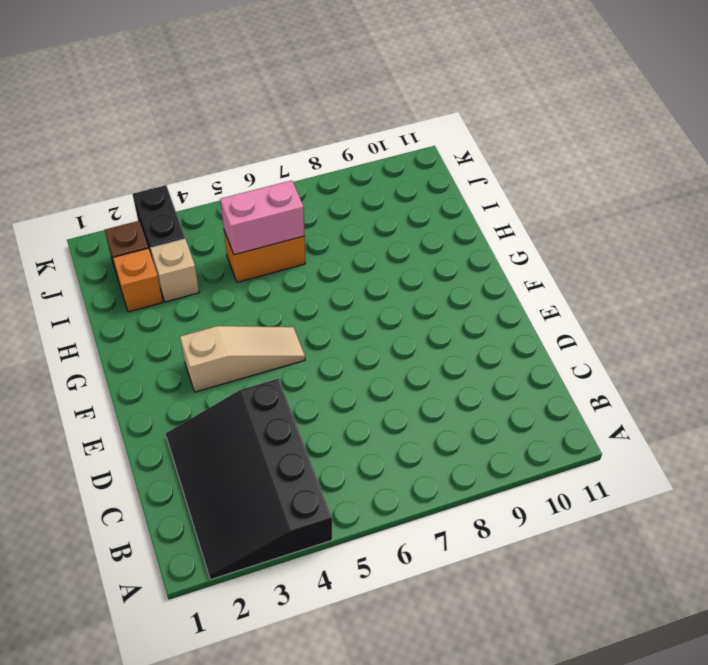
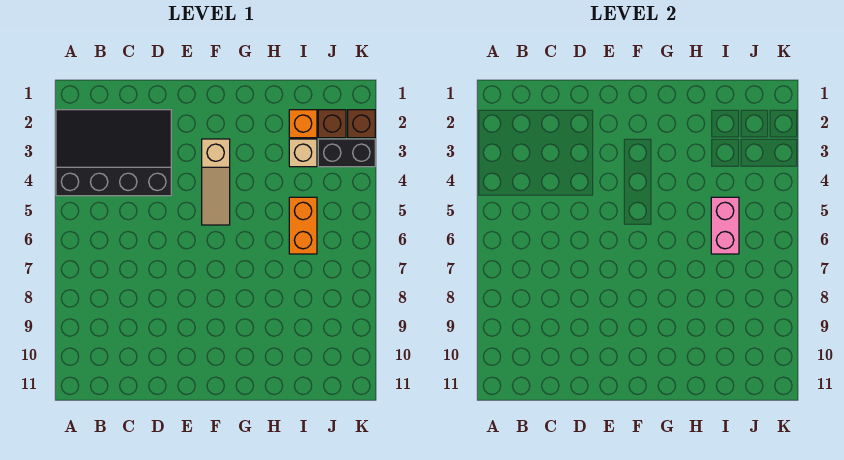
none -> brown 1x1 brick [348,110,375,138]

